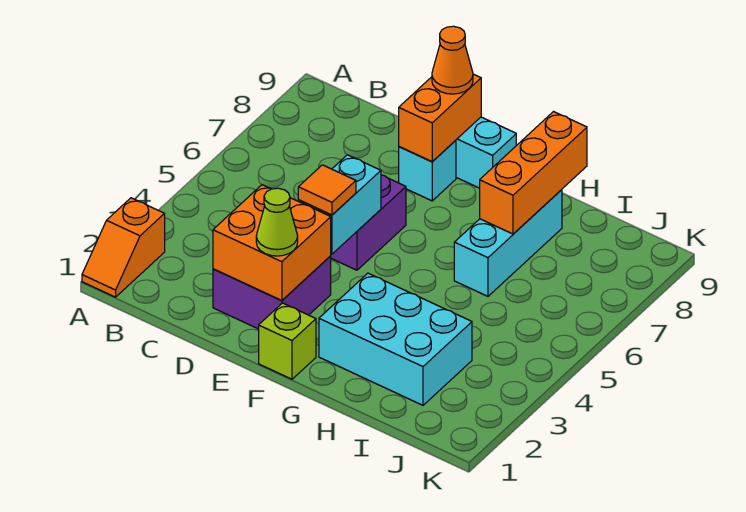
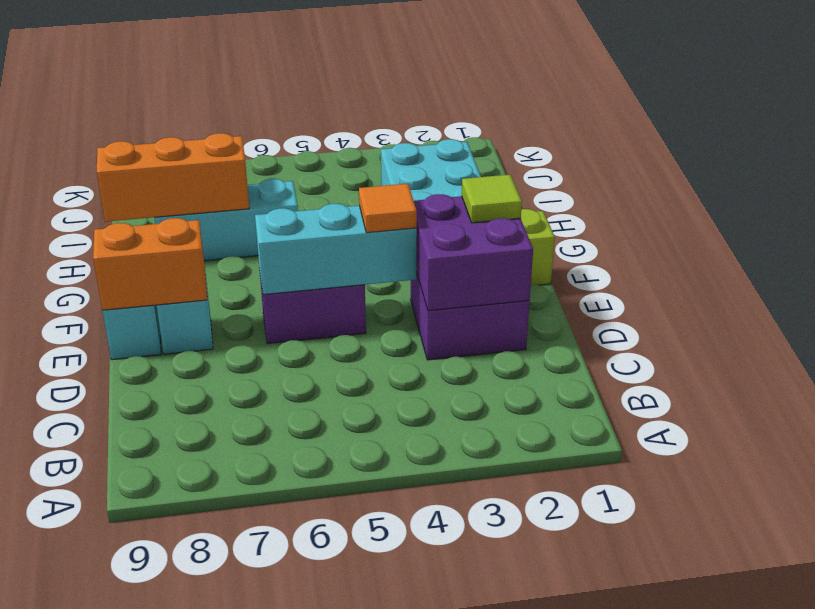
orange 1x2 slope [82,198,165,297] -> none
orange 2x2 brick [213,185,331,300] -> purple 2x2 brick [414,194,533,311]
lime 1x1 cone [256,188,298,256] -> lime 1x1 tile [462,175,522,223]
cyan 1x2 brick [298,155,381,254] -> cyan 1x3 brick [255,204,417,295]
orange 1x1 cone [432,26,473,94] -> none

